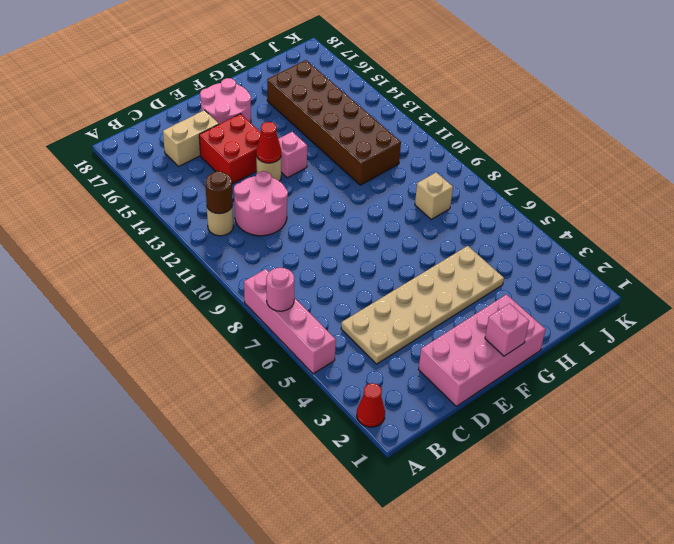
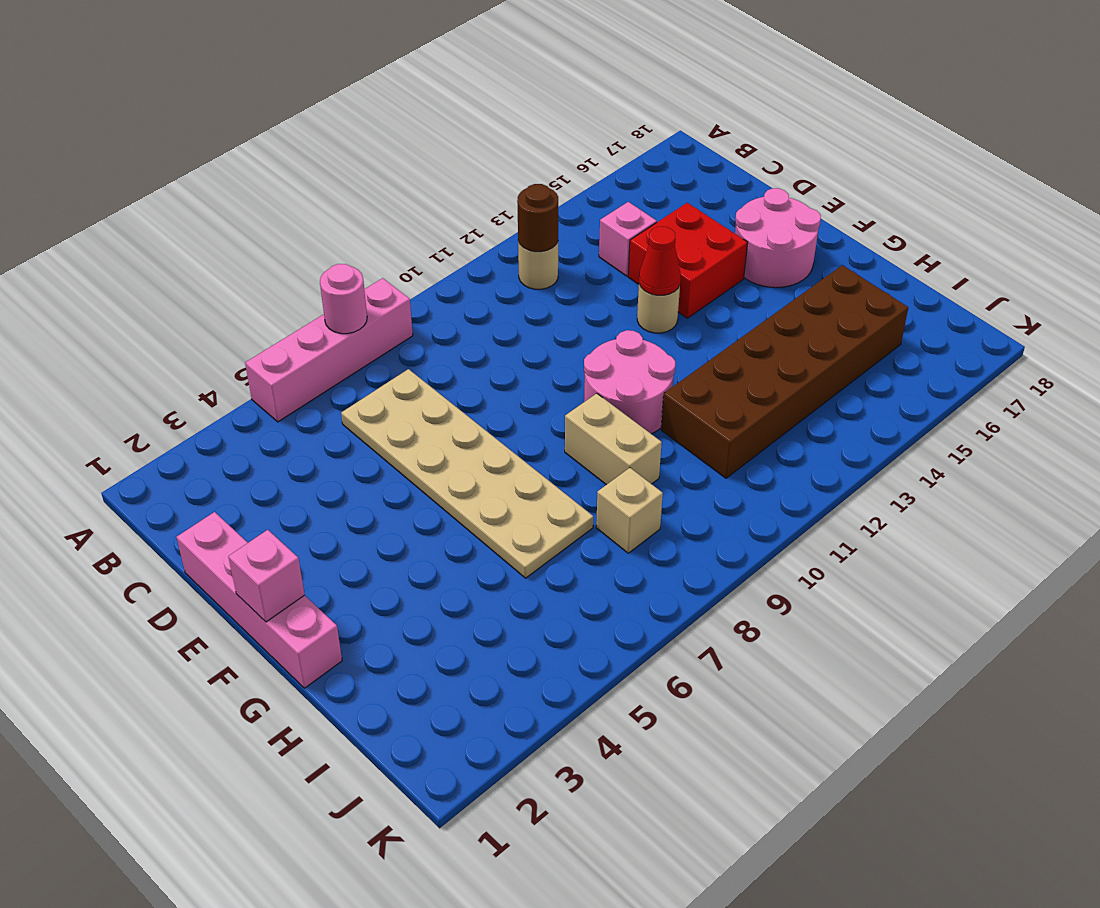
red 1x1 cone [357,383,385,427] -> none
tan 2x6 plate [341,246,504,364] -> tan 2x6 plate moved to [341,369,593,578]
pink 2x2 round brick [234,171,288,236] -> pink 2x2 round brick moved to [584,330,675,434]
tan 1x2 brick [163,110,219,166] -> tan 1x2 brick moved to [565,393,662,485]
pink 2x4 brick [419,294,545,406] -> pink 1x4 brick [177,512,342,688]
pink 1x1 brick [278,132,307,178] -> pink 1x1 brick moved to [599,202,657,276]

